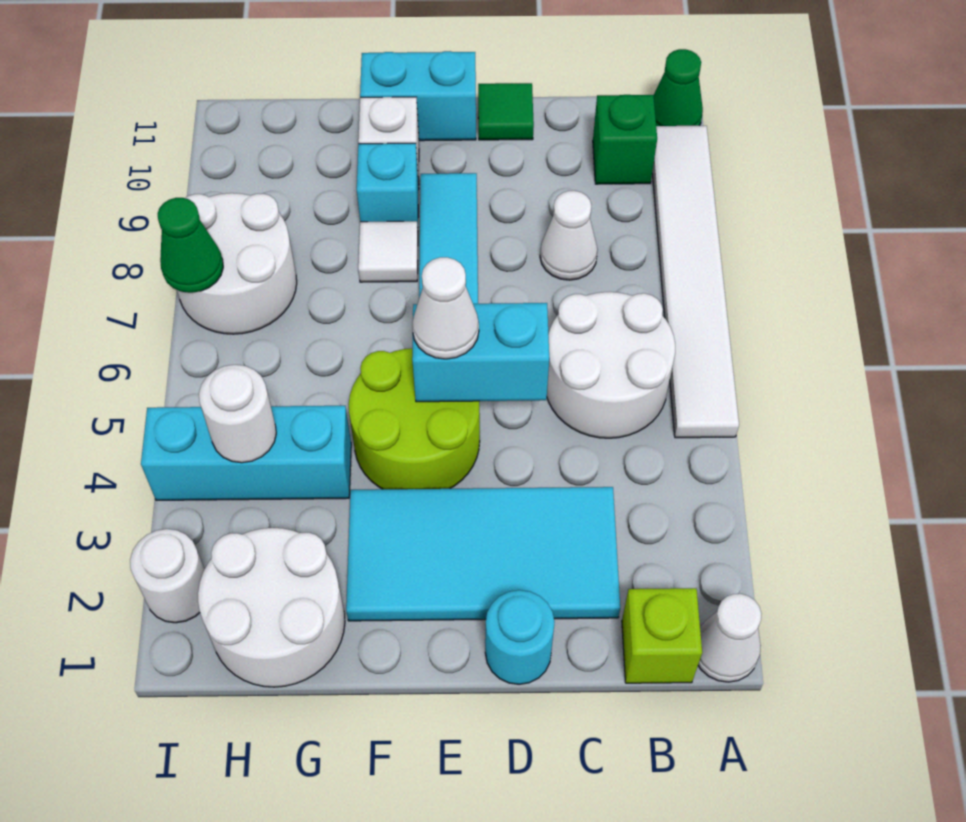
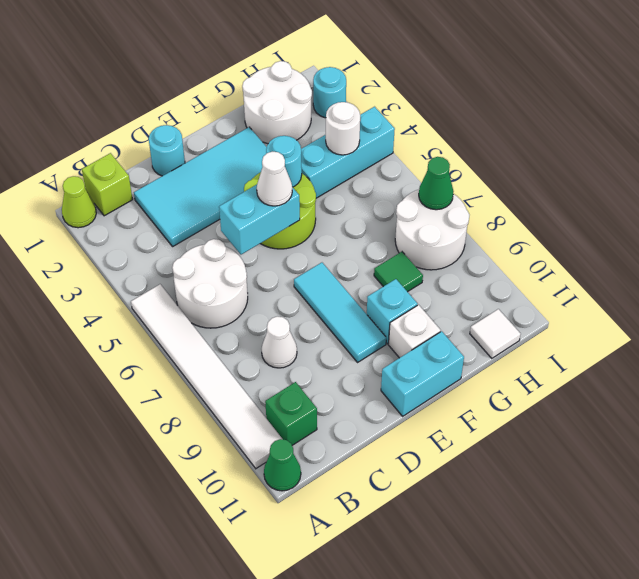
white 1x1 cone [698,594,761,682] -> lime 1x1 cone [62,176,96,228]
green 1x1 tile [478,83,534,140] -> green 1x1 tile moved to [374,252,423,292]
none -> cyan 1x1 round brick [266,136,302,187]
white 1x1 tile [358,221,418,282] -> white 1x1 tile moved to [470,309,521,358]
white 1x1 round brick [130,529,205,623] -> cyan 1x1 round brick [313,67,346,118]

